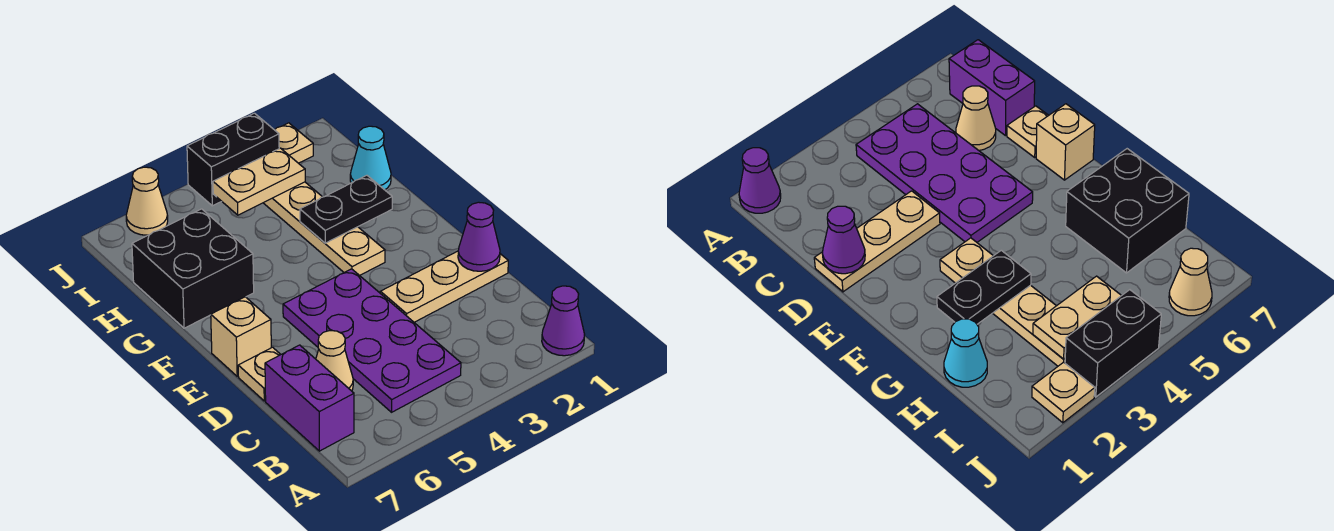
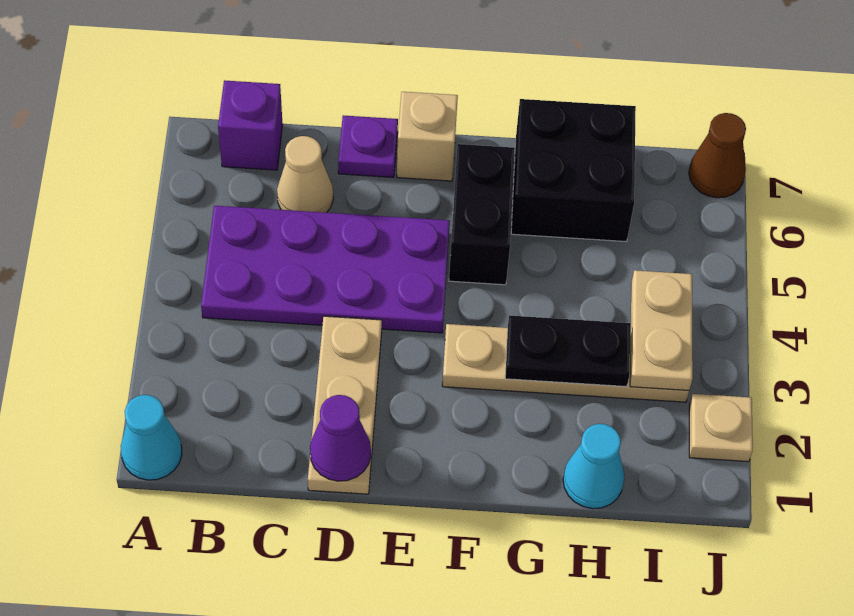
purple 1x1 cone [542,286,585,356] -> cyan 1x1 cone [121,395,182,480]
purple 1x2 brick [265,345,354,451] -> purple 1x1 brick [218,80,283,170]
tan 1x1 plate [238,347,281,401] -> purple 1x1 plate [338,115,398,177]
black 1x2 plate [300,175,392,243] -> black 1x2 plate turned to [505,315,630,387]
black 1x2 brick [187,113,279,206] -> black 1x2 brick moved to [449,144,515,285]
tan 1x1 cone [126,167,168,235] -> none
none -> brown 1x1 cone [689,113,746,198]

